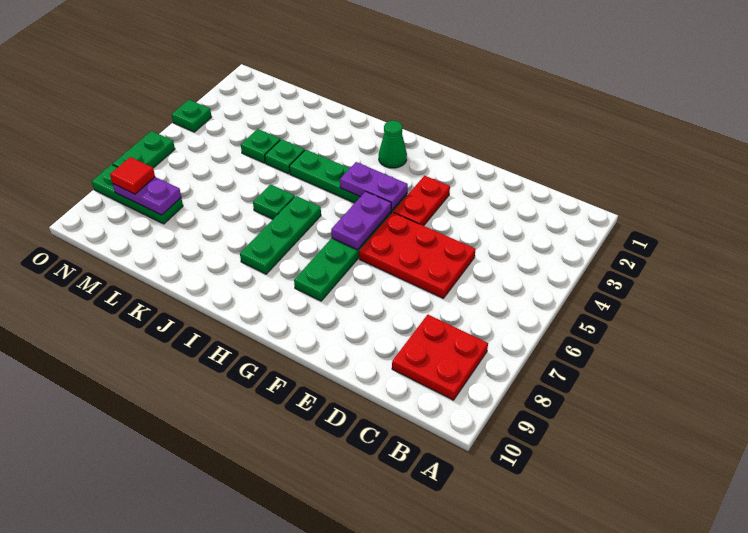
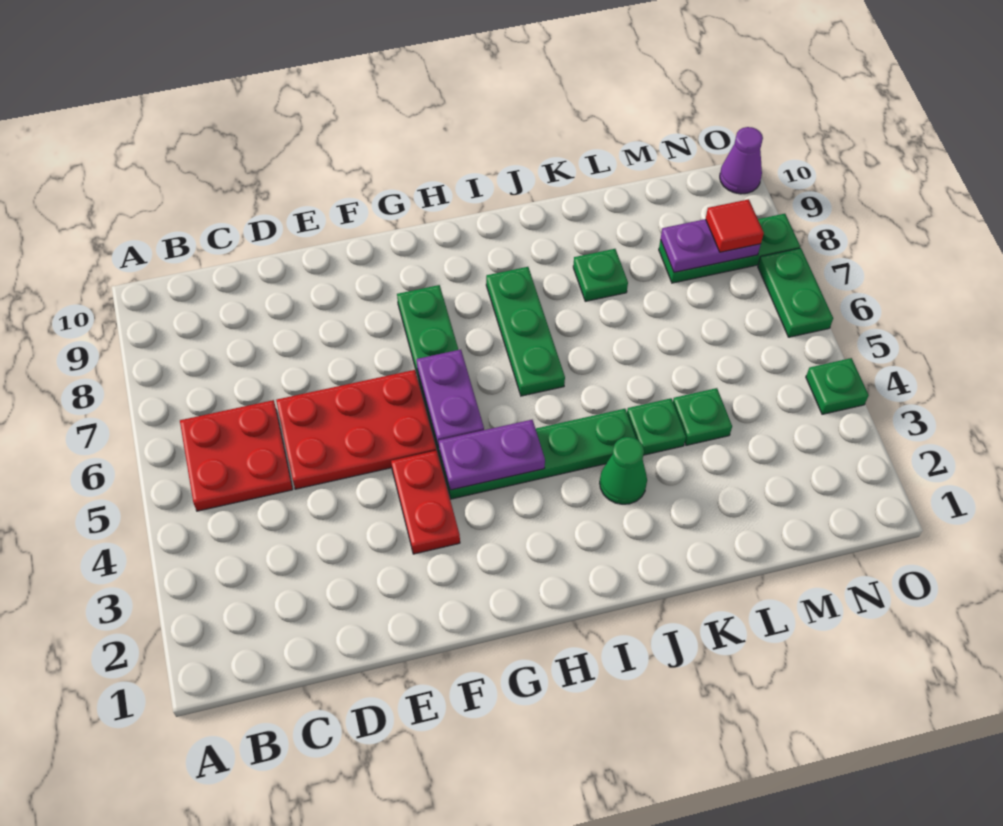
red 2x2 plate [392,315,488,400] -> red 2x2 plate moved to [180,400,293,511]
green 1x1 cone [379,121,407,168] -> green 1x1 cone moved to [600,437,647,504]
green 1x1 plate [253,185,295,219] -> green 1x1 plate moved to [573,249,628,301]
none -> purple 1x1 cone [720,127,763,194]

